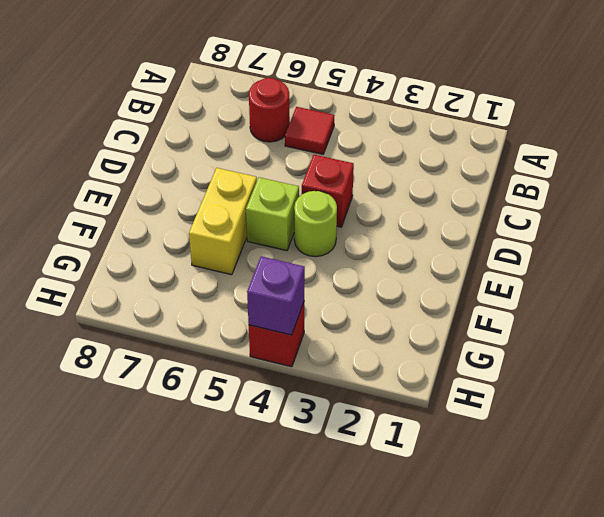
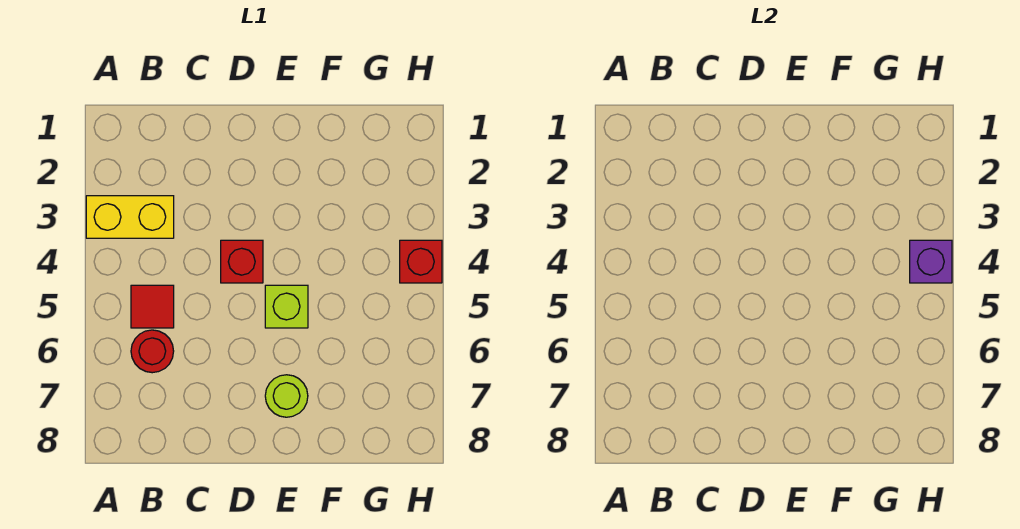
lime 1x1 round brick [294,191,337,257] -> lime 1x1 round brick moved to [265,375,308,417]
yellow 1x2 brick [189,168,257,275] -> yellow 1x2 brick moved to [86,196,174,238]

